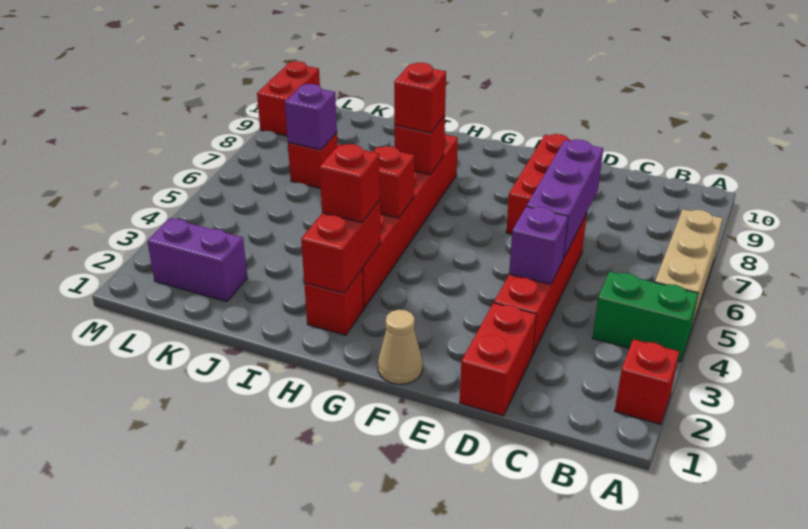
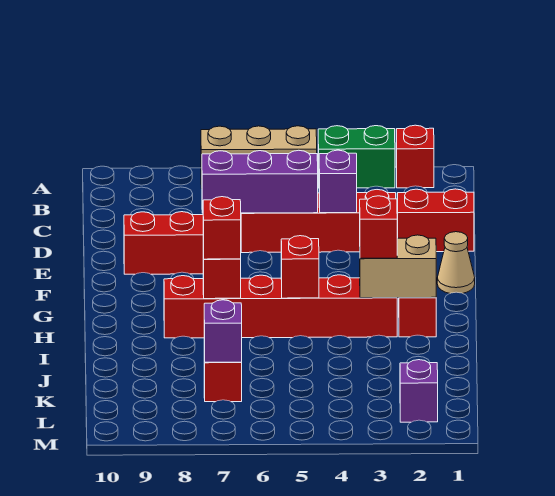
green 1x2 brick [593,272,699,362] -> green 1x2 brick turned to [318,126,395,188]
red 1x2 brick [301,200,381,293] -> tan 1x2 brick [360,235,436,298]
purple 1x2 brick [147,218,248,302] -> purple 1x1 brick [400,360,438,422]
red 1x2 brick [257,61,320,136] -> none

